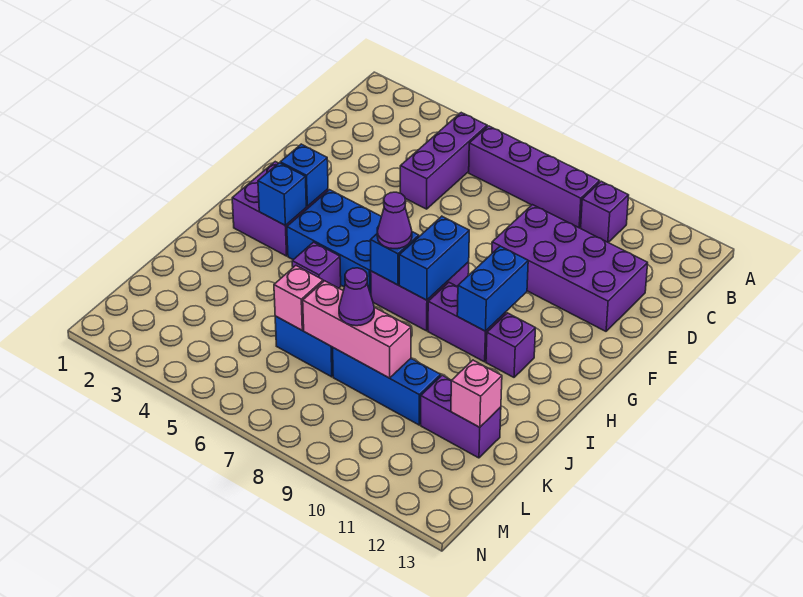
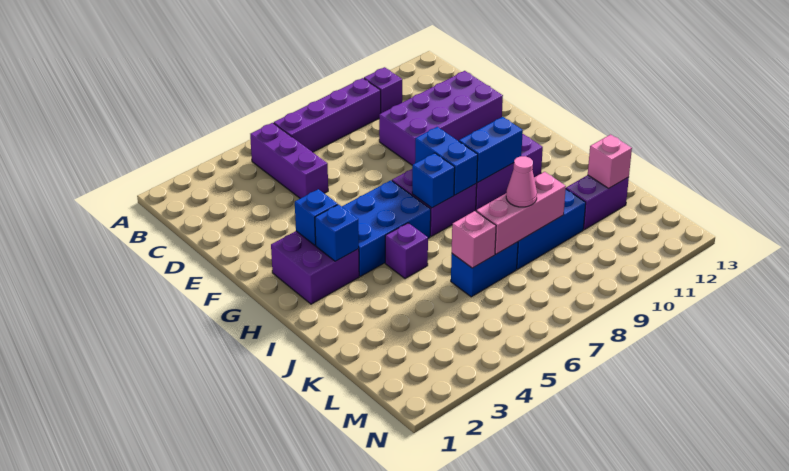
blue 1x2 brick [457,246,528,331] -> blue 1x2 brick turned to [459,117,523,182]
purple 1x1 cone [377,192,412,249] -> none
purple 1x1 cone [339,268,374,326] -> pink 1x1 cone [506,156,537,207]

